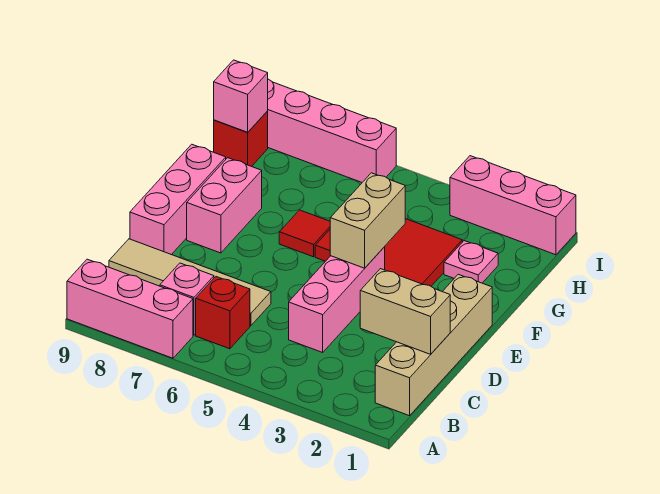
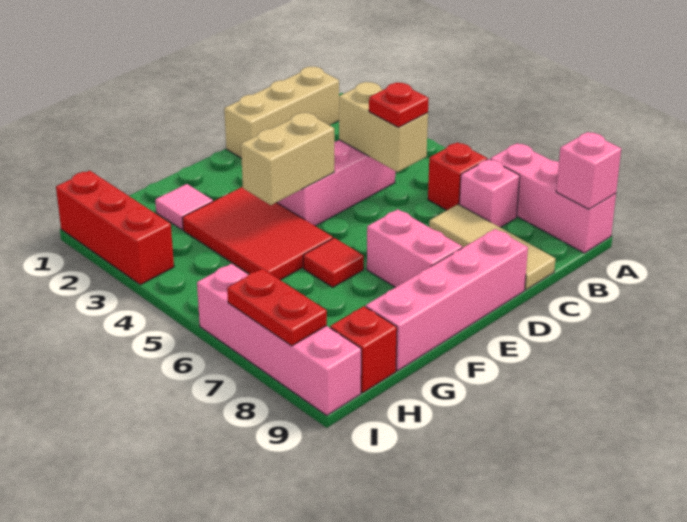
tan 1x4 brick [375,274,492,416] -> tan 1x3 brick [224,67,339,158]
tan 1x2 brick [360,269,450,354] -> tan 1x2 brick moved to [339,82,428,172]
none -> red 1x1 plate [369,83,429,127]
tan 1x4 tile [109,239,271,326] -> tan 1x3 tile [429,204,555,290]
pink 1x3 brick [130,144,226,255] -> pink 1x4 brick [366,229,528,371]
pink 1x2 brick [187,158,262,253] -> pink 1x2 brick turned to [367,209,462,287]
pink 1x1 plate [444,241,498,283] -> pink 1x1 tile [155,184,213,230]
pink 1x1 brick [214,60,268,132] -> pink 1x1 brick moved to [556,132,621,209]
pink 1x3 brick [450,156,576,255] -> red 1x3 brick [56,171,174,285]
none -> red 1x2 plate [227,269,327,346]

